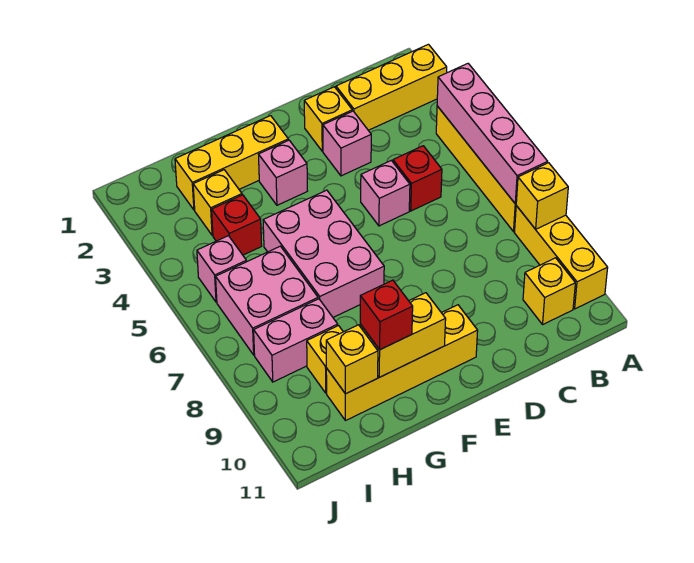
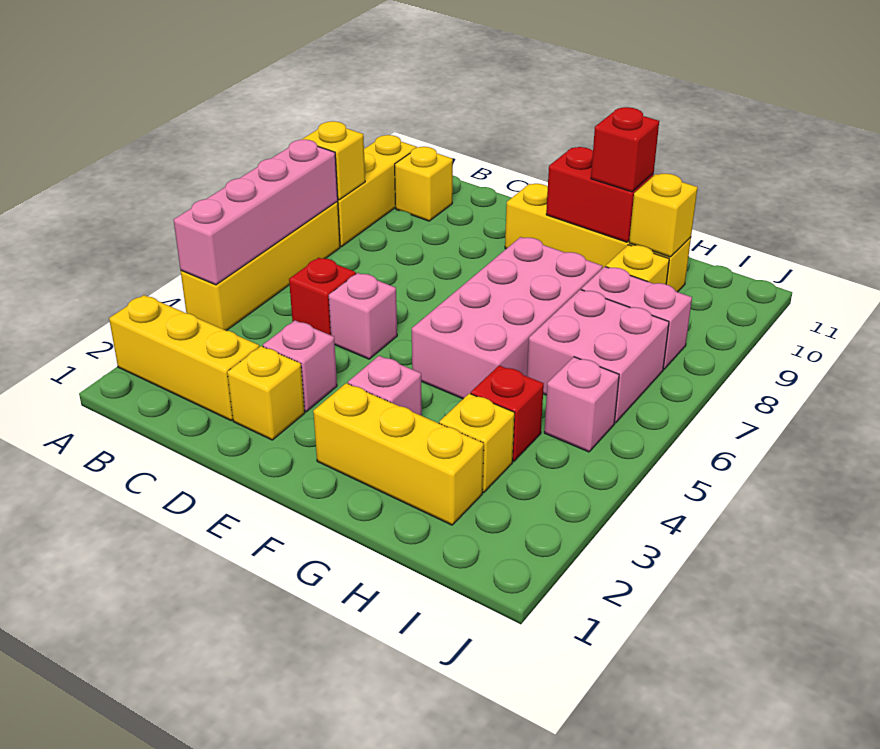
pink 2x3 brick [263,190,384,317] -> pink 2x4 brick [412,237,603,399]
yellow 1x2 brick [360,293,446,377] -> red 1x2 brick [546,147,654,242]

